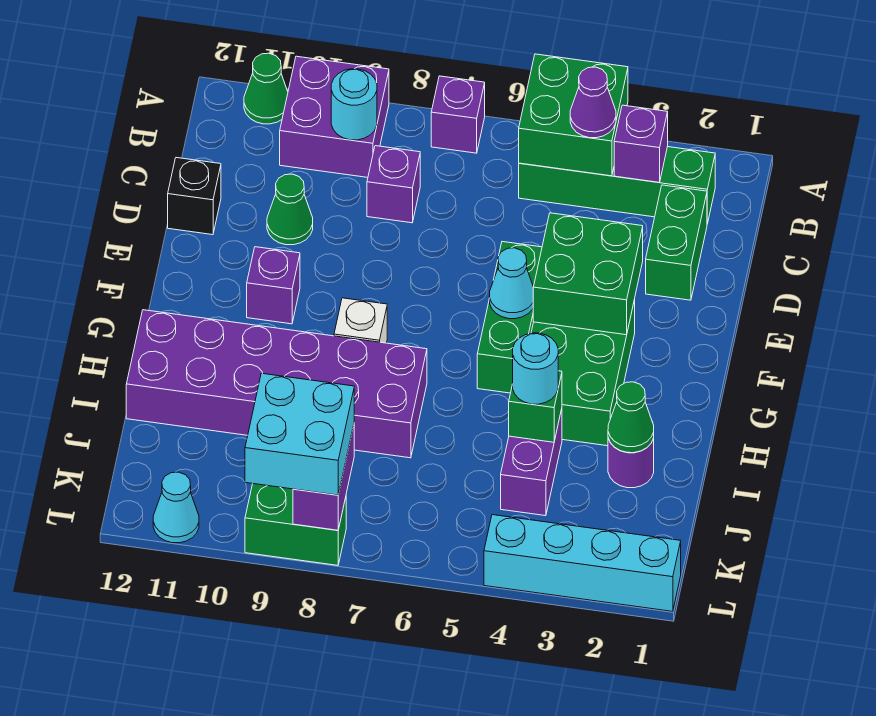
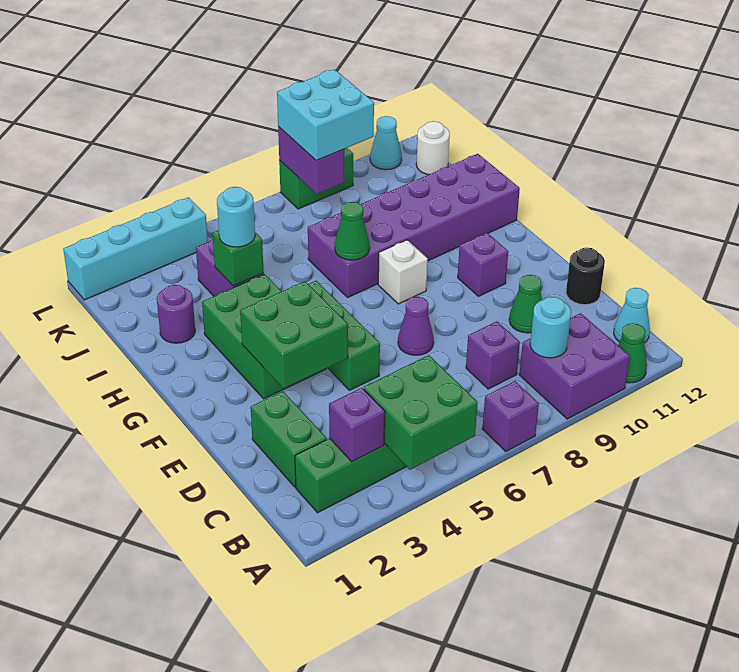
purple 1x1 cone [570,67,616,138] -> purple 1x1 cone moved to [398,297,434,355]
black 1x1 brick [168,158,221,235] -> black 1x1 round brick [566,248,605,305]
cyan 1x1 cone [490,248,533,319] -> cyan 1x1 cone moved to [614,288,650,343]
green 1x1 cone [608,382,654,453] -> green 1x1 cone moved to [335,202,370,260]
none -> white 1x1 round brick [416,121,450,175]

